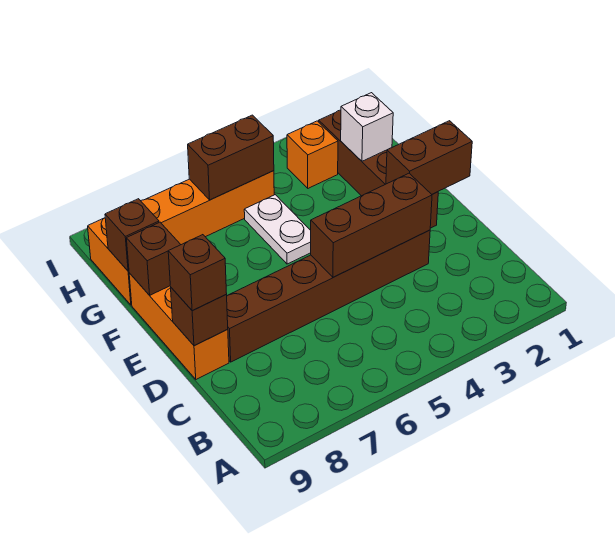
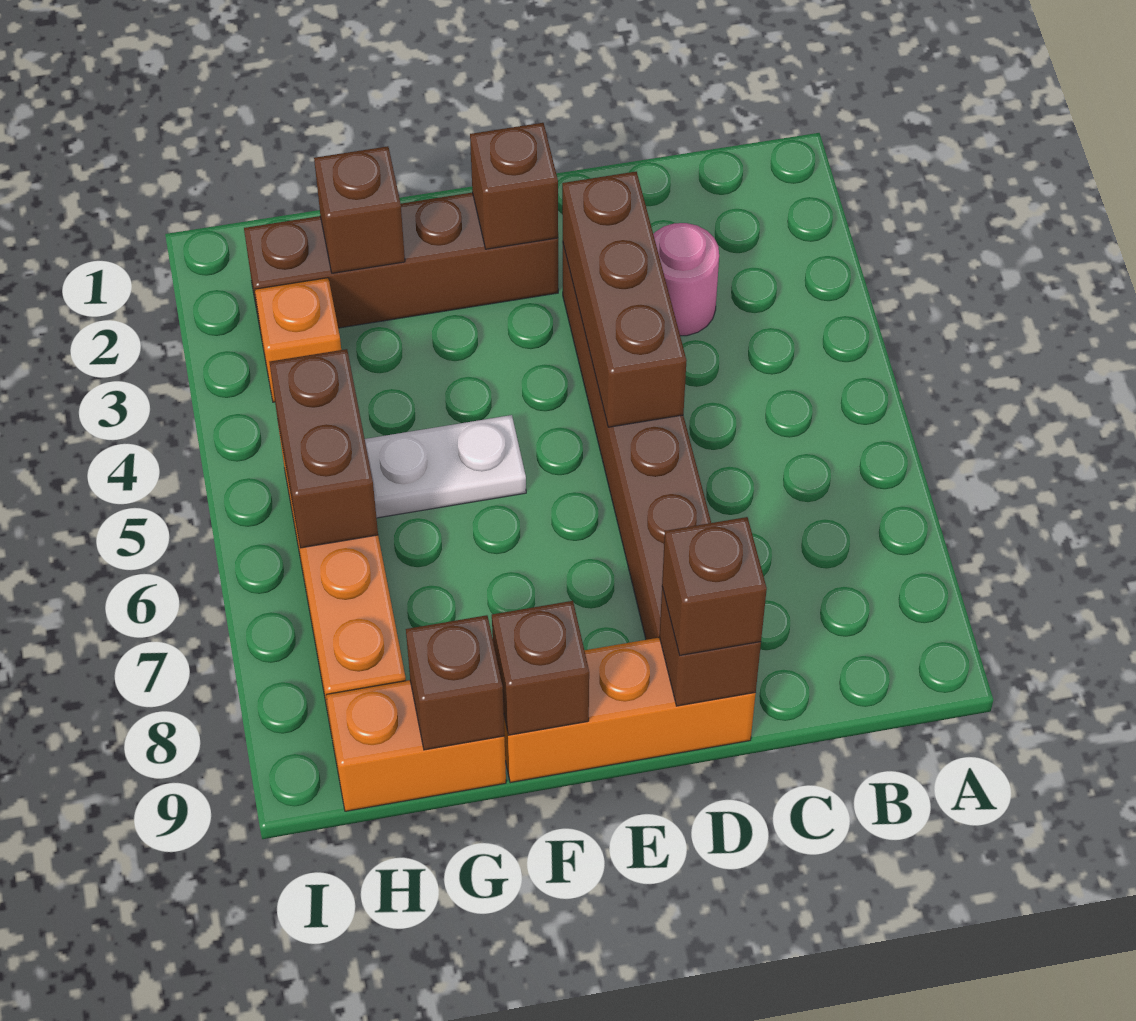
none -> pink 1x1 round brick [653,223,719,336]
brown 1x2 brick [386,121,472,194] -> brown 1x1 brick [470,123,558,249]
white 1x1 brick [341,93,393,161] -> brown 1x1 brick [314,146,405,273]

